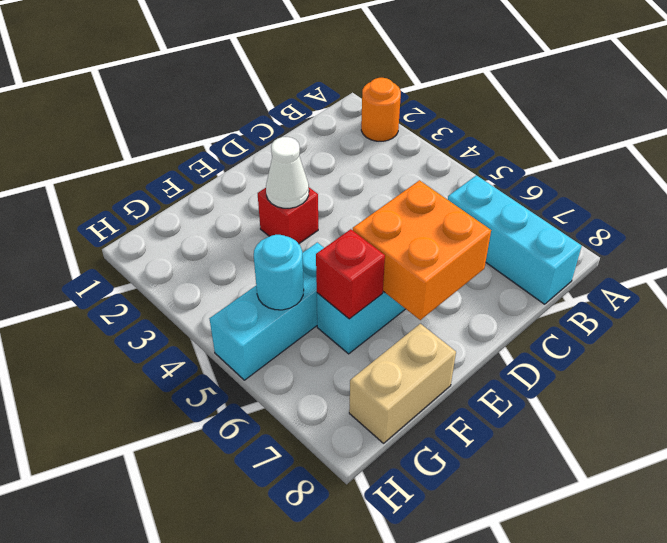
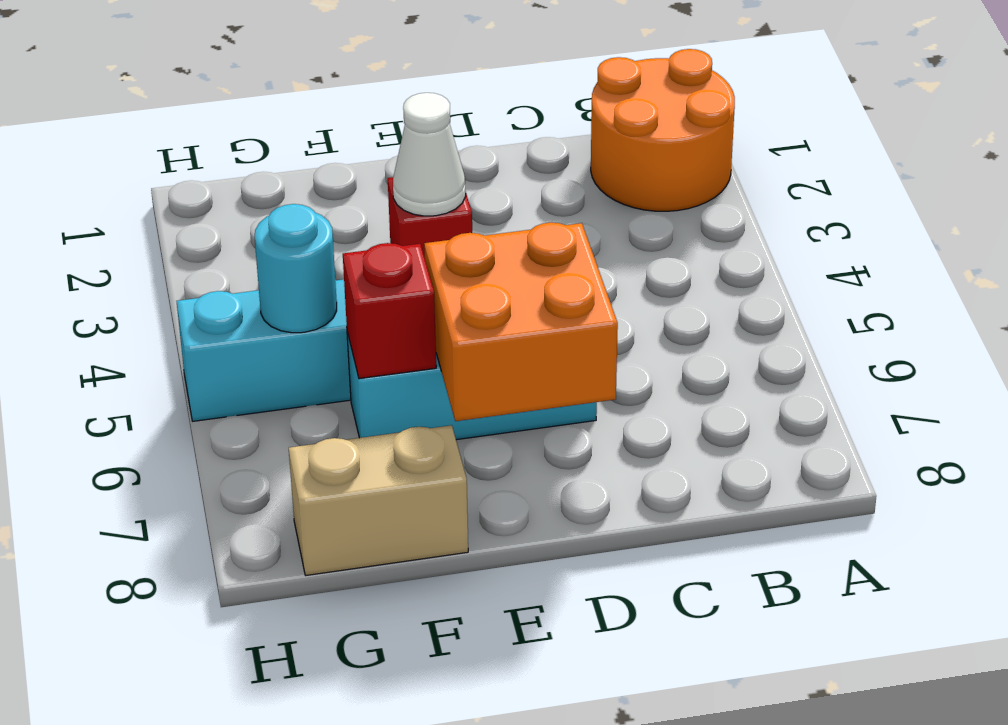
orange 1x1 round brick [361,78,401,141] -> orange 2x2 round brick [591,49,735,211]
cyan 1x3 brick [448,175,582,304] -> none

